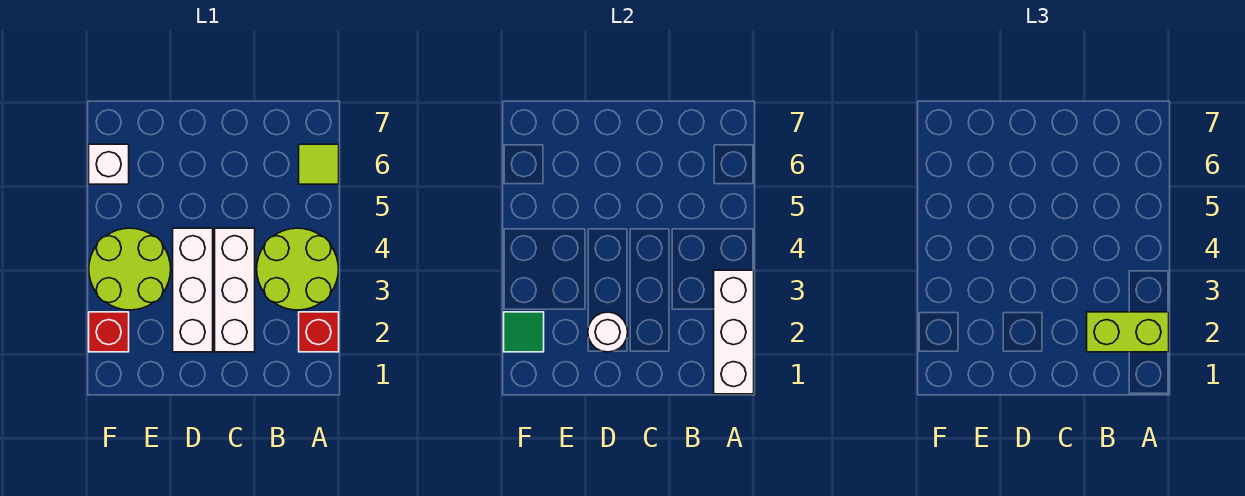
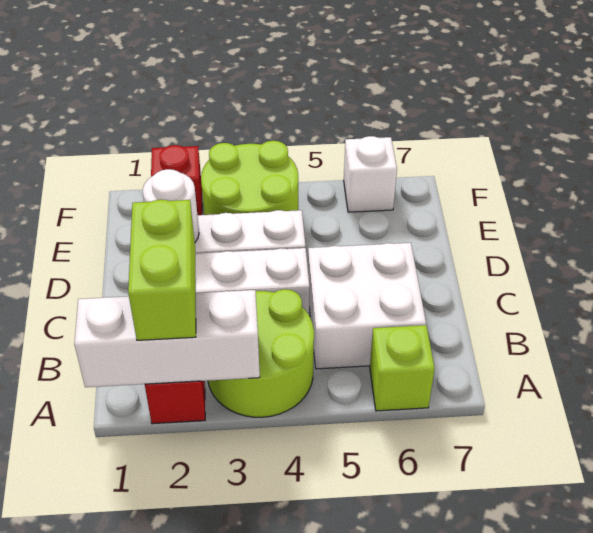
lime 1x1 tile [299,144,339,184] -> lime 1x1 brick [370,325,435,411]
none -> white 2x2 brick [308,243,426,369]
green 1x1 tile [504,312,544,352] -> none

